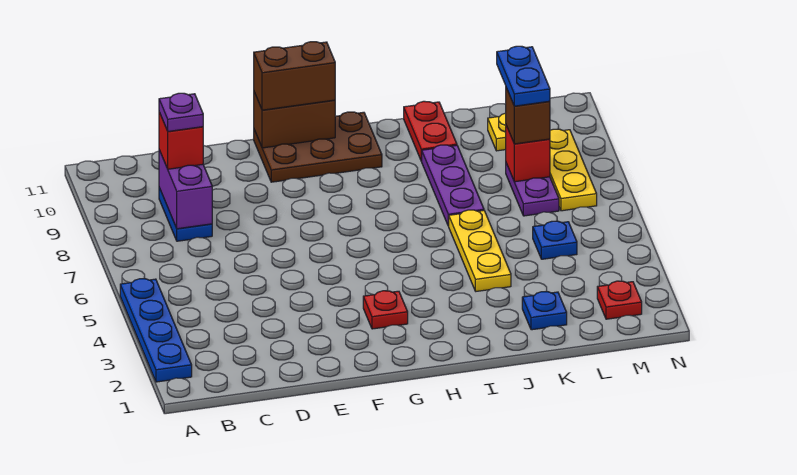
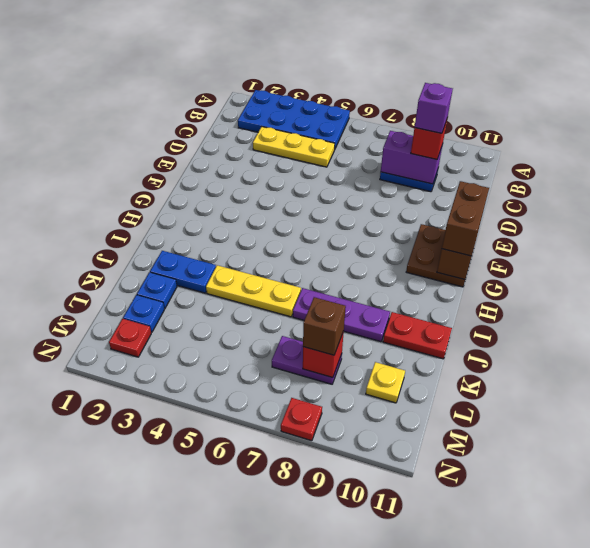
blue 1x4 plate [120,279,192,382] -> blue 2x4 plate [238,90,350,150]
purple 1x1 plate [159,93,203,132] -> purple 1x1 brick [415,83,453,133]
brown 2x3 plate [254,112,382,182] -> brown 2x2 plate [406,224,465,287]
red 1x1 plate [363,291,408,329] -> red 1x1 plate moved to [281,398,322,441]
blue 1x1 plate [533,221,577,259] -> blue 1x1 plate moved to [123,295,164,332]
blue 1x2 plate [497,46,550,106] -> blue 1x2 plate moved to [150,251,216,293]
yellow 1x3 plate [550,129,597,211] -> yellow 1x3 plate moved to [253,127,335,167]

